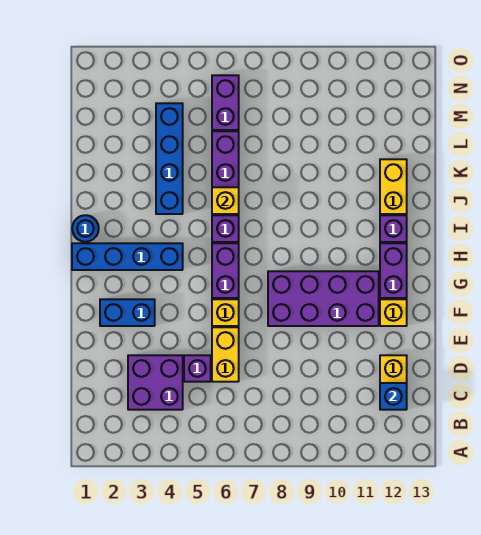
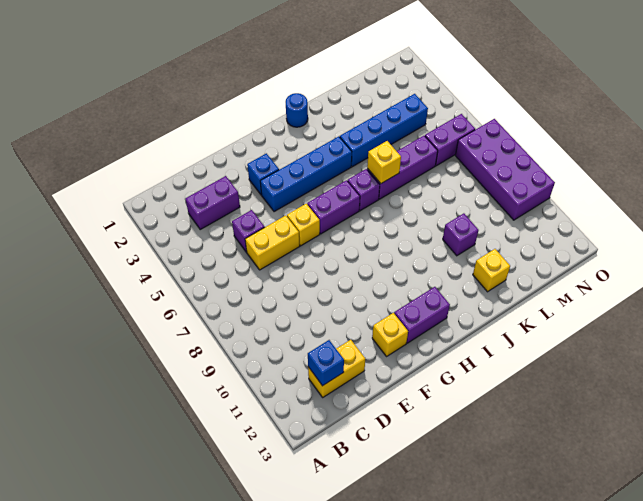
purple 2x2 brick [128,355,183,410] -> purple 1x2 brick [185,176,240,230]
blue 1x2 brick [100,299,155,326] -> blue 1x1 brick [247,153,279,195]
purple 2x4 brick [268,271,379,326] -> purple 2x4 brick moved to [455,119,555,220]
blue 1x4 brick [72,243,183,270] -> blue 1x4 brick turned to [260,136,352,212]
purple 1x1 brick [380,215,407,242] -> purple 1x1 brick moved to [443,213,479,256]
yellow 1x2 brick [380,159,407,214] -> yellow 1x1 brick [473,249,510,292]

